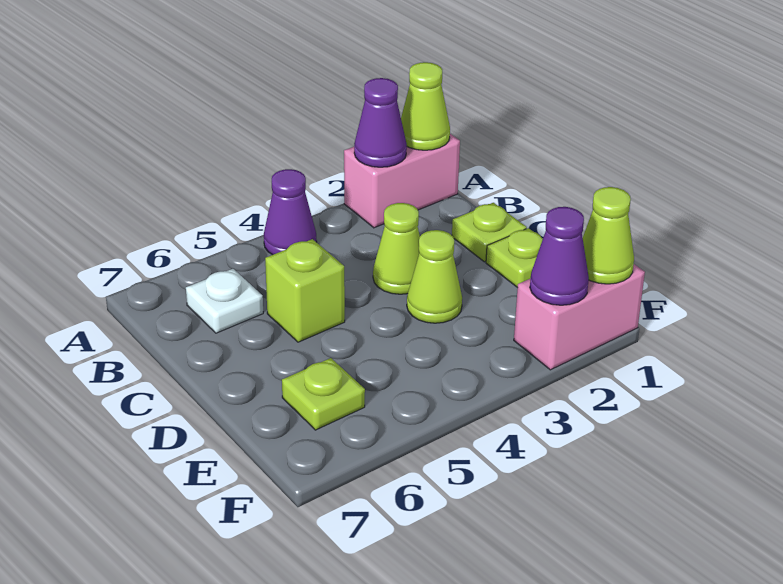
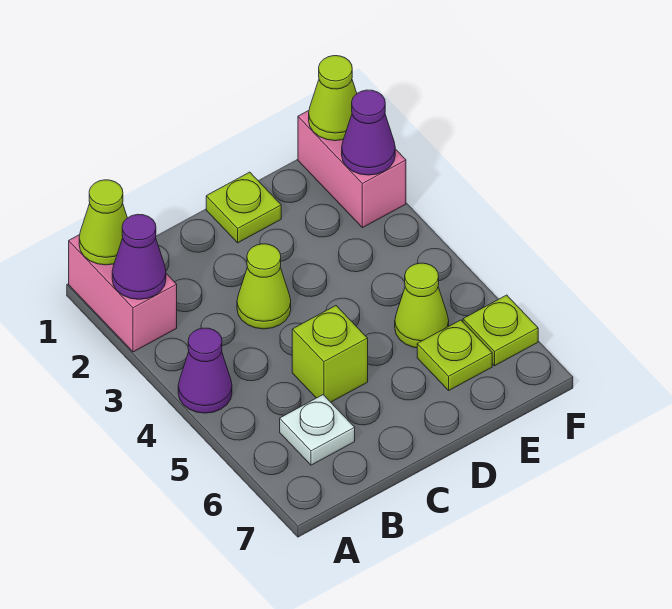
lime 1x1 plate [452,203,527,262] -> lime 1x1 plate moved to [463,295,538,366]
lime 1x1 cone [407,230,462,323] -> lime 1x1 cone moved to [395,263,449,348]

